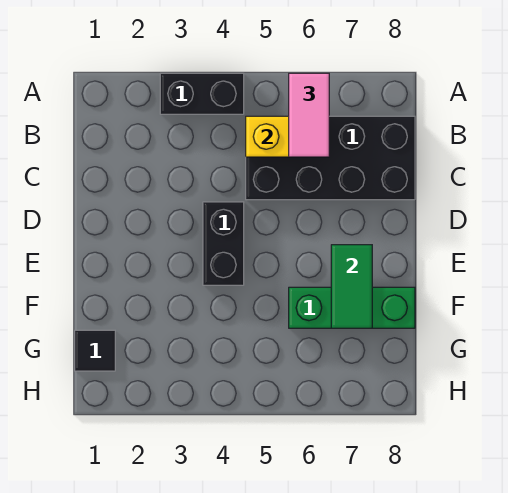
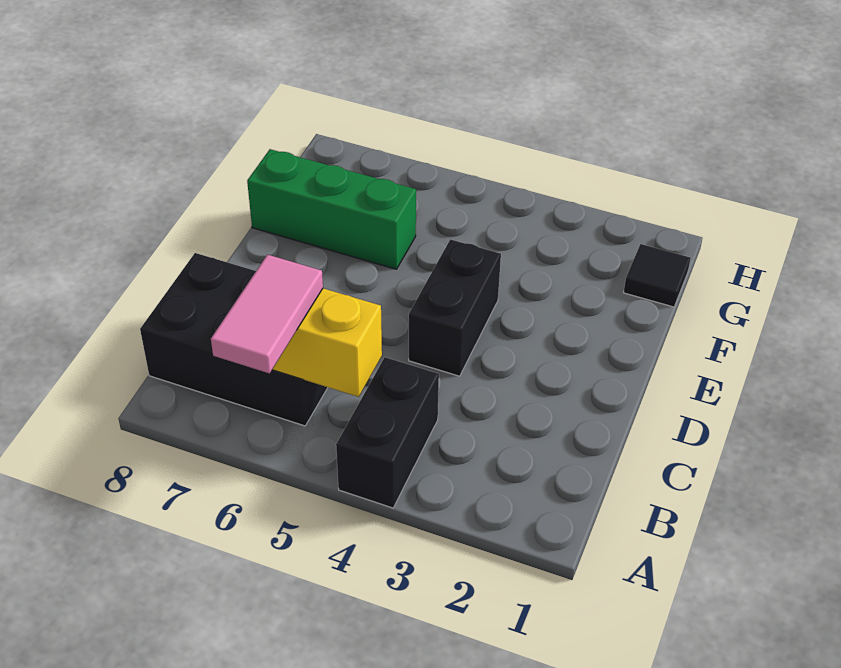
black 1x2 brick [160,73,244,114] -> black 1x2 brick turned to [336,357,439,508]
black 2x4 brick [246,116,415,200] -> black 2x3 brick [140,253,328,426]
green 1x2 tile [331,245,372,328] -> none

